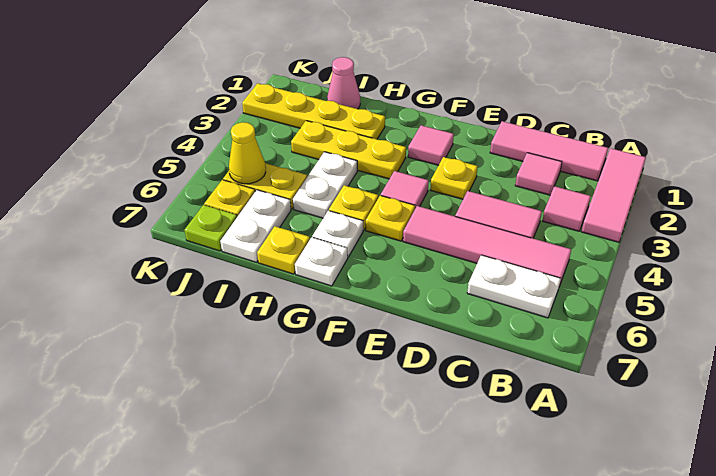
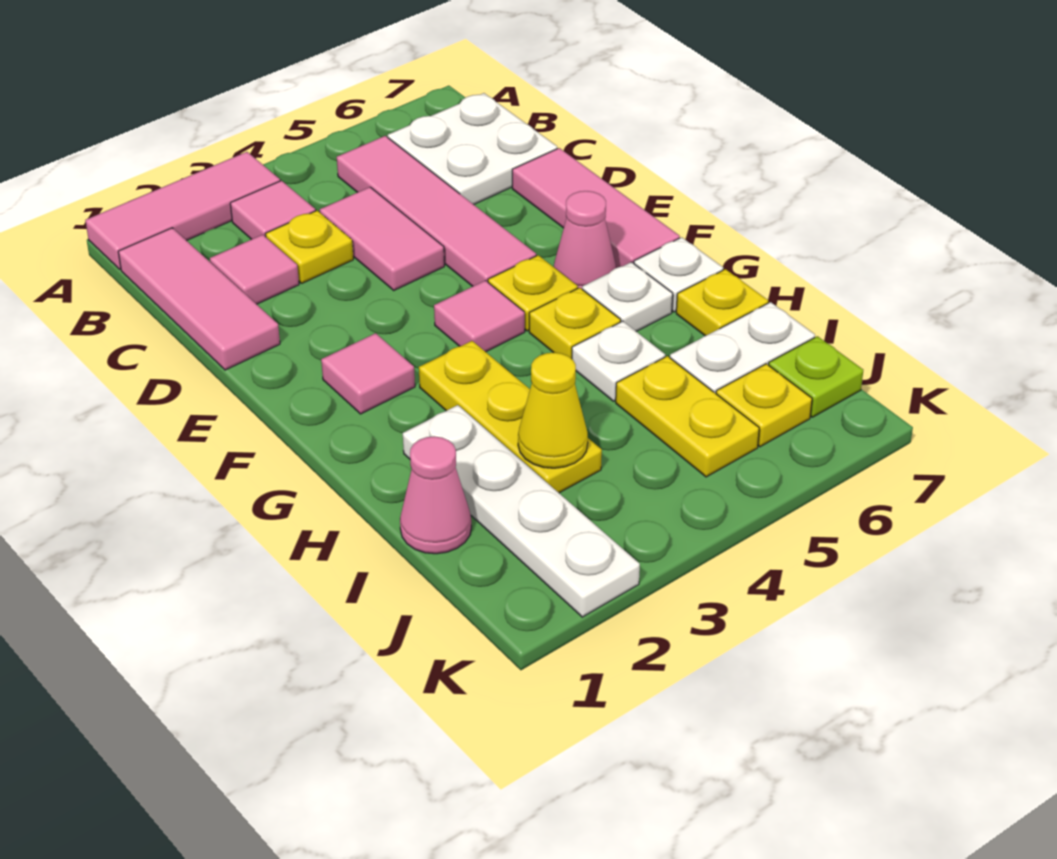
white 1x2 plate [467,255,561,318] -> white 2x2 plate [388,93,557,205]
none -> pink 1x3 tile [512,148,680,268]
yellow 1x1 plate [430,157,478,199] -> yellow 1x1 plate moved to [266,211,353,283]
none -> pink 1x1 cone [554,191,616,289]
yellow 1x4 plate [242,83,385,139] -> white 1x4 plate [403,405,640,617]
white 1x2 plate [293,152,357,218] -> white 1x1 plate [572,321,665,401]
yellow 1x1 cone [229,122,266,184] -> yellow 1x1 cone moved to [518,353,588,468]

